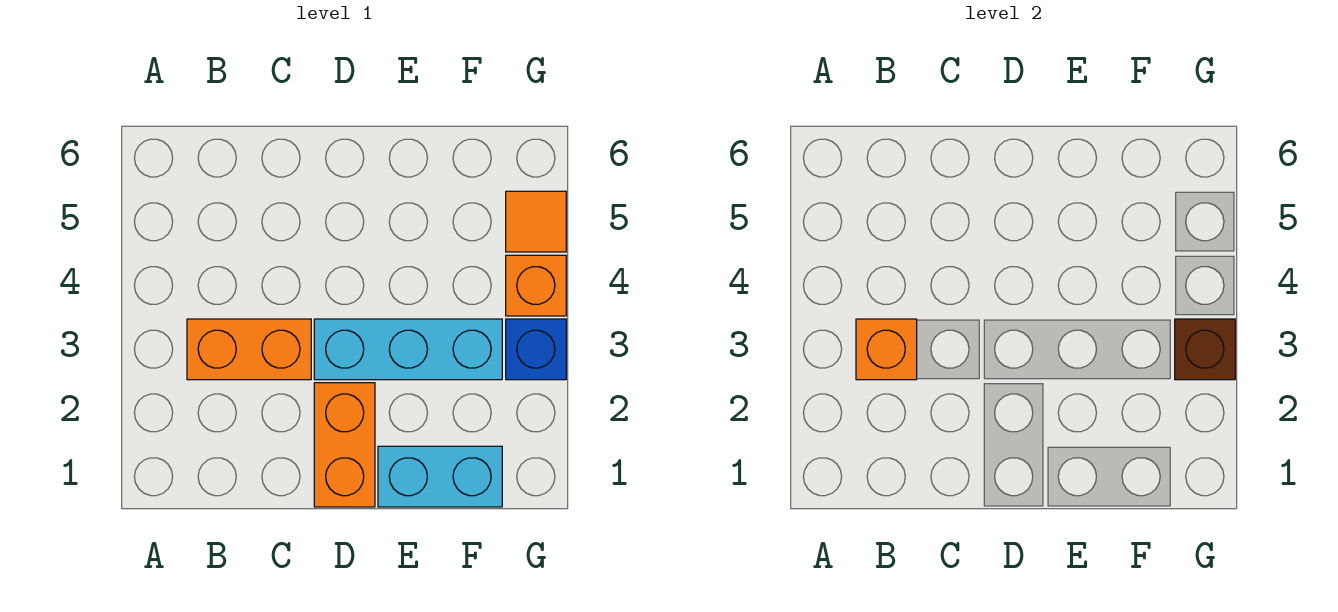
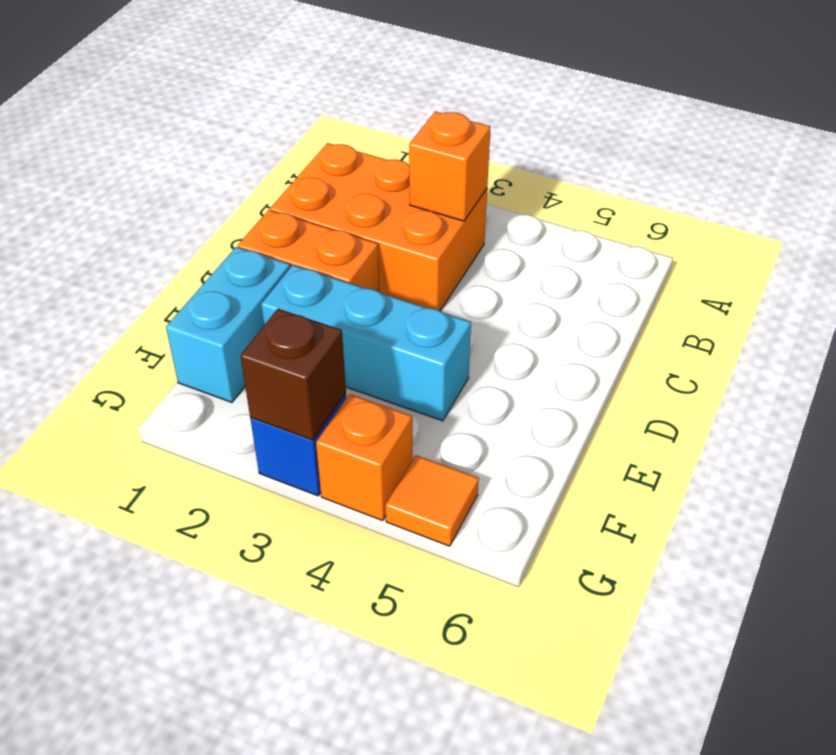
orange 1x2 brick [187,319,311,380] -> orange 2x3 brick [270,143,487,311]
cyan 1x3 brick [314,319,502,380] -> cyan 1x3 brick turned to [261,265,471,421]

